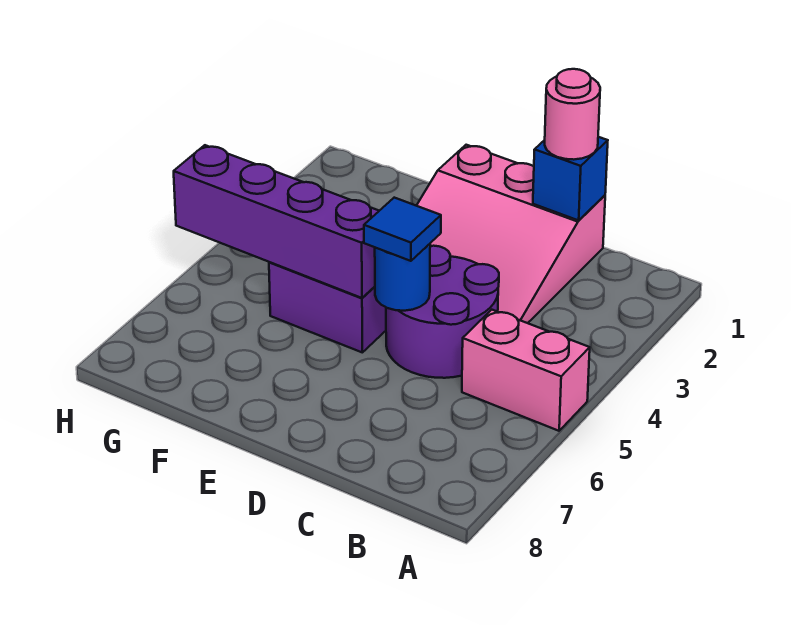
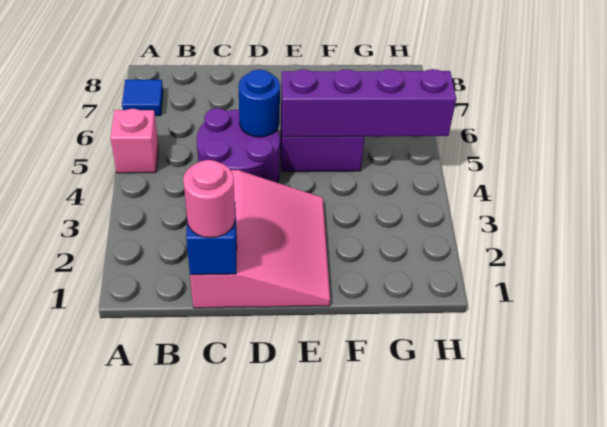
pink 1x2 brick [462,310,590,431] -> pink 1x1 brick [110,109,158,173]
pink 3x3 slope [416,145,605,323] -> pink 3x3 slope turned to [190,170,330,308]
blue 1x1 tile [364,198,441,261] -> blue 1x1 tile moved to [122,80,163,116]

